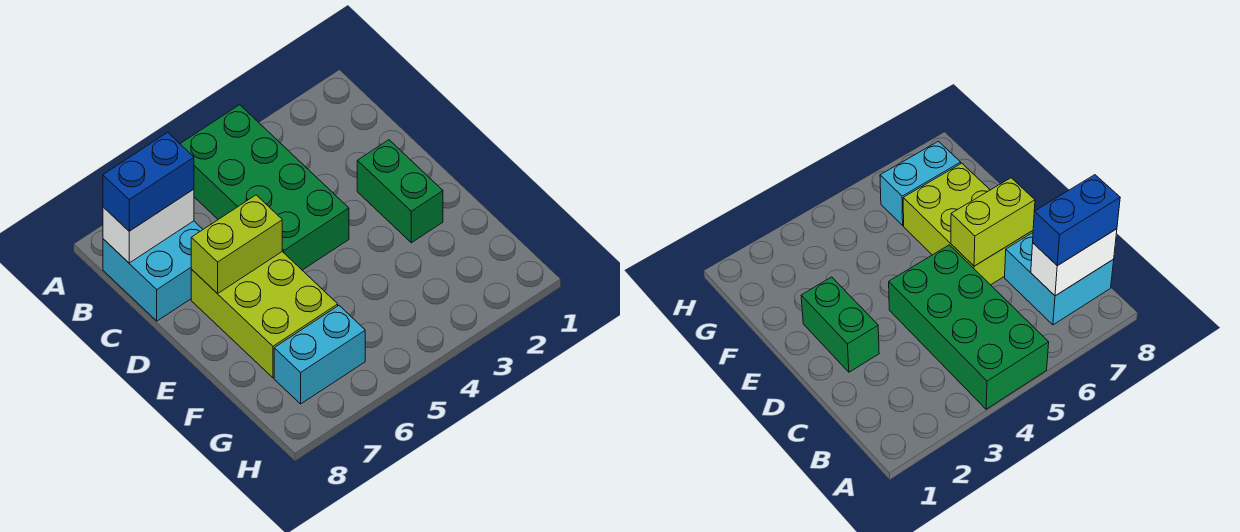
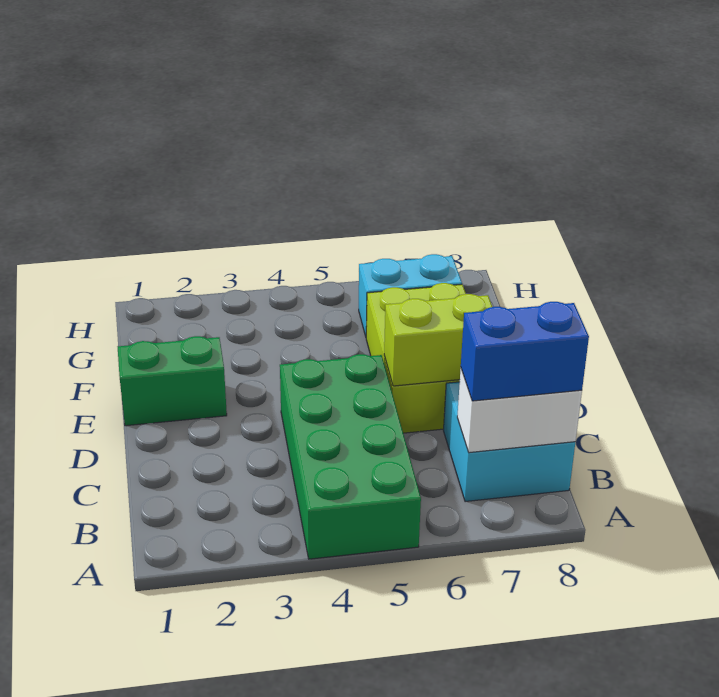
green 1x2 brick [357,140,443,243] -> green 1x2 brick turned to [118,336,227,426]

